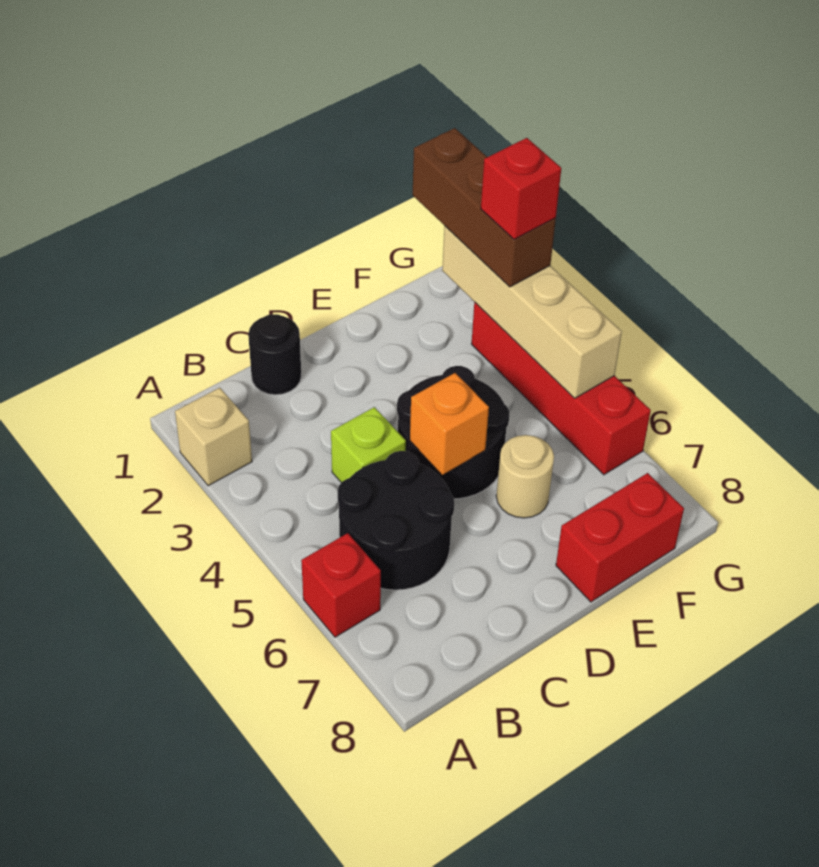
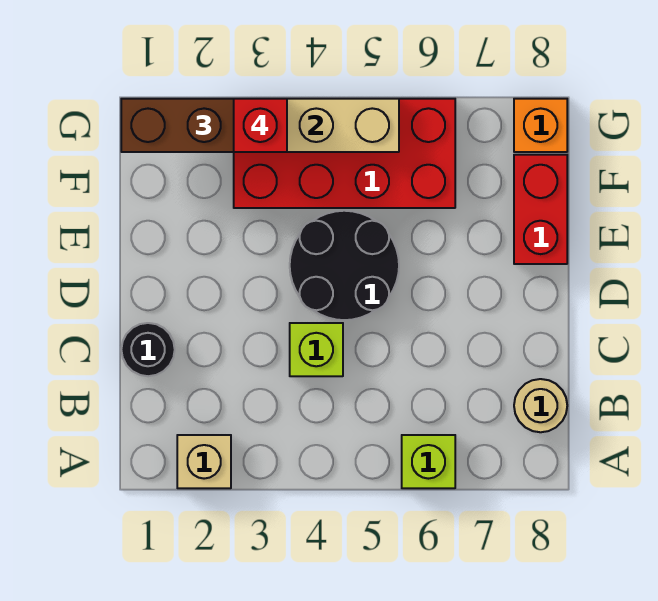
red 1x1 brick [301,533,381,637] -> lime 1x1 brick [402,435,455,488]
black 2x2 round brick [338,451,454,590] -> none
orange 1x1 brick [410,373,489,475] -> orange 1x1 brick moved to [514,99,567,152]
tan 1x1 round brick [496,435,554,518] -> tan 1x1 round brick moved to [514,379,567,432]
red 1x4 brick [472,302,651,475] -> red 2x4 brick [234,99,455,208]

